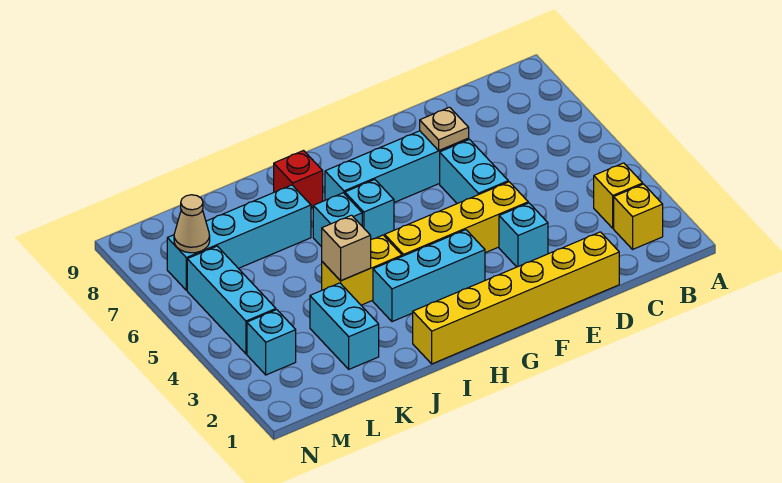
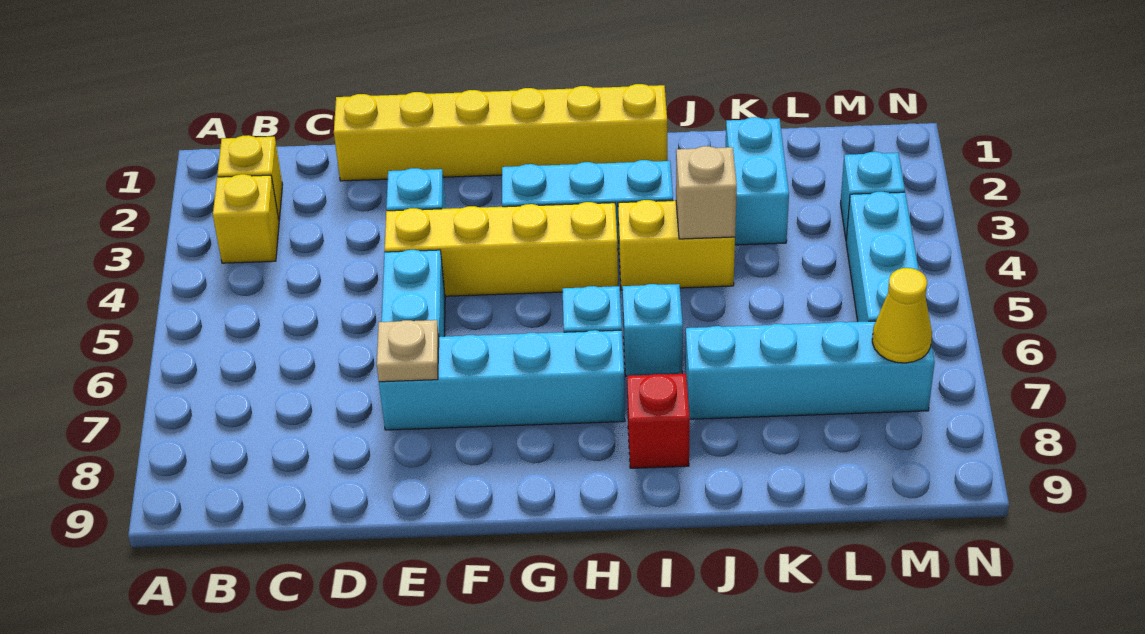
tan 1x1 cone [174,195,210,253] -> yellow 1x1 cone [872,268,932,363]

